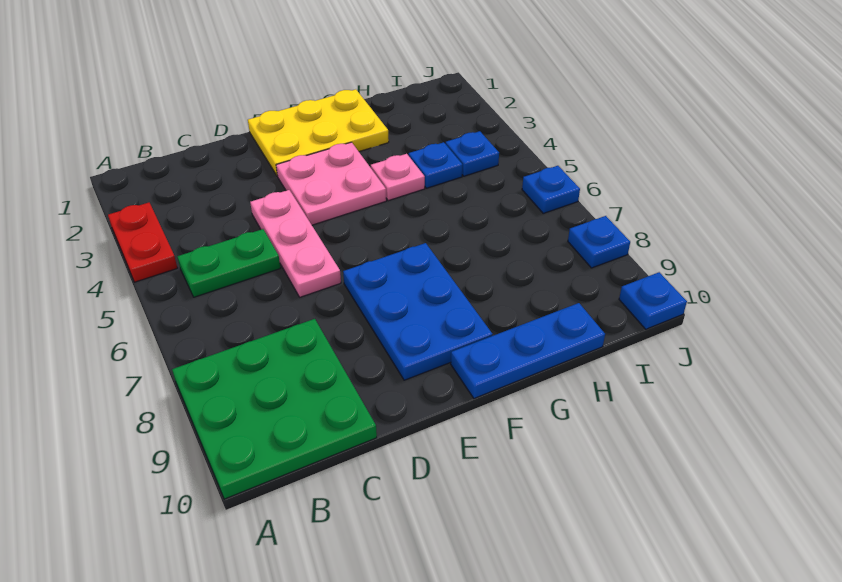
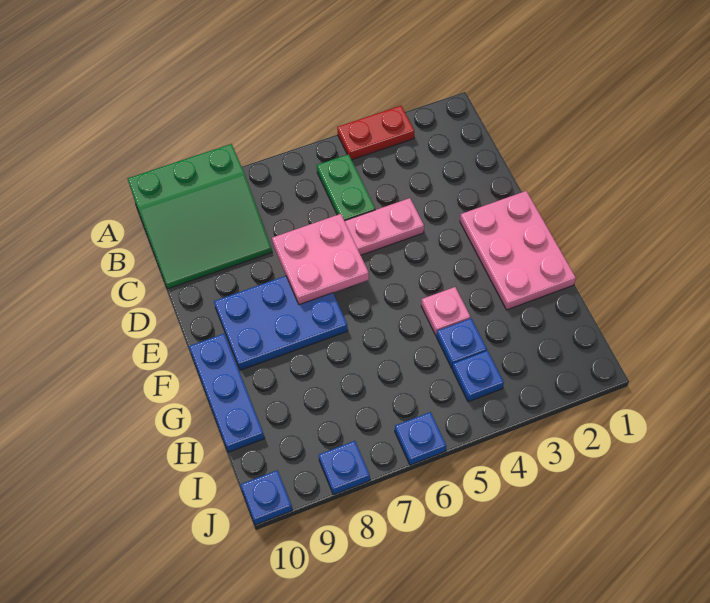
green 3x3 plate [172,319,377,499] -> green 3x3 slope [127,144,272,289]
yellow 2x3 plate [248,89,389,175] -> pink 2x3 plate [460,191,576,310]
pink 2x2 plate [276,142,386,225] -> pink 2x2 plate moved to [272,214,369,305]

